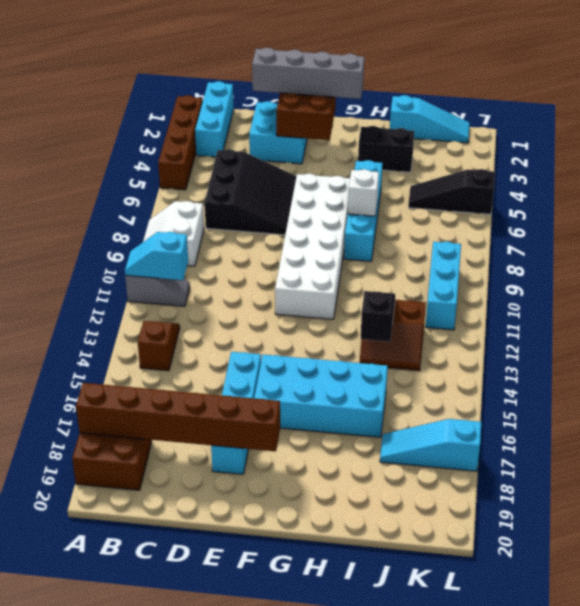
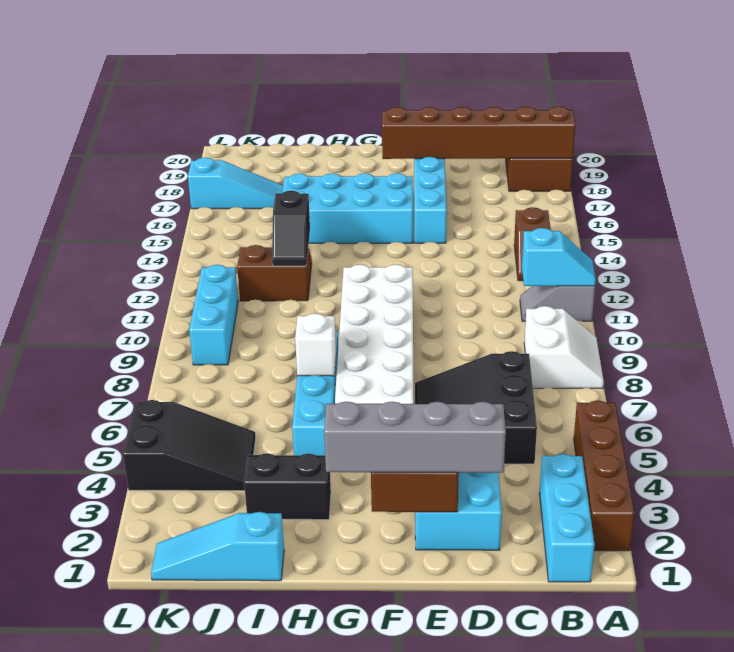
black 1x3 slope [408,169,495,214] -> black 2x3 slope [123,400,256,491]

